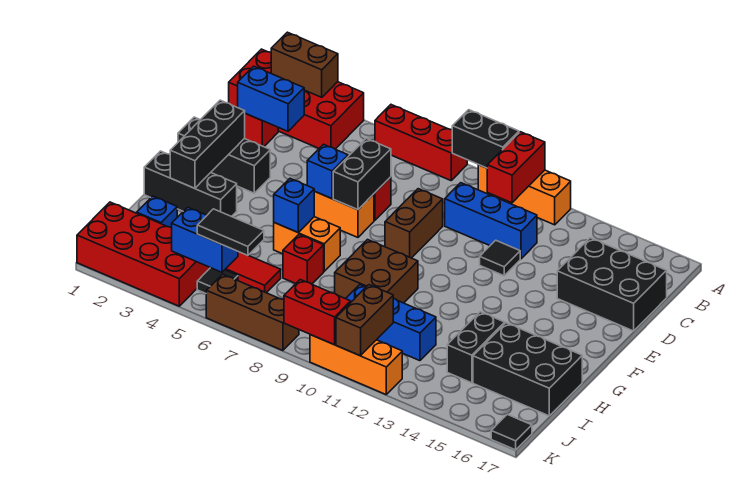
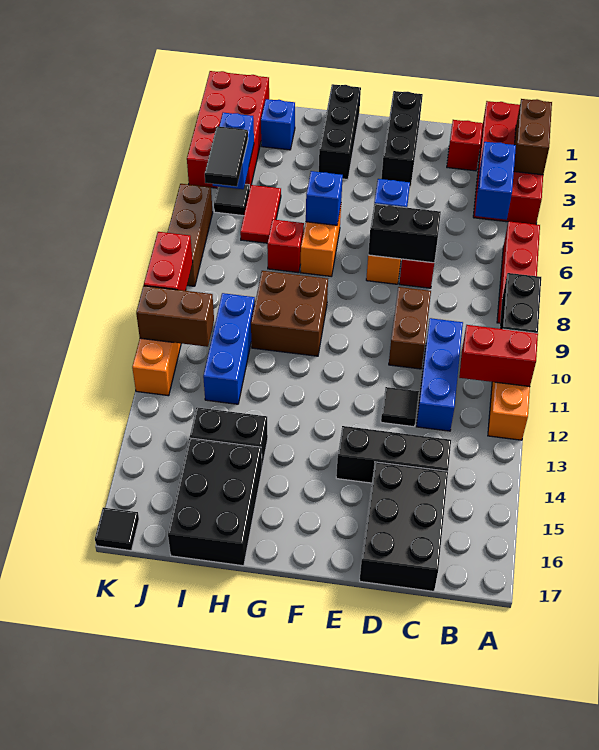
blue 1x2 brick [238,66,304,131] -> blue 1x2 brick moved to [475,142,516,220]
brown 1x2 brick [385,189,443,258] -> brown 1x2 brick turned to [389,287,431,369]
black 1x3 brick [170,100,245,188] -> black 1x3 brick moved to [336,426,451,483]

